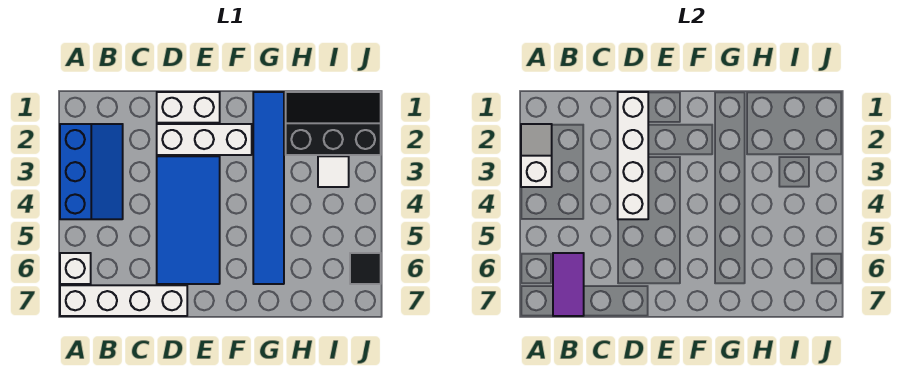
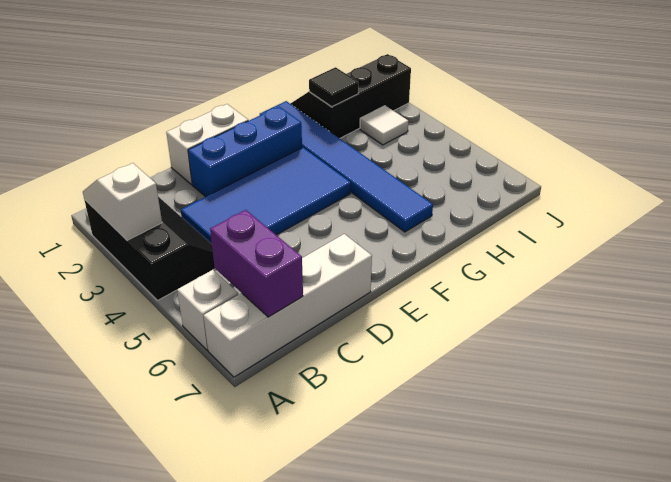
blue 2x3 slope [60,124,123,219] -> black 2x3 slope [84,197,215,301]
purple 1x2 tile [553,253,584,316] -> purple 1x2 brick [210,210,303,317]
white 1x4 brick [618,92,648,219] -> none
white 1x3 brick [157,124,252,155] -> blue 1x3 brick [188,107,302,197]
blue 2x4 tile [157,156,220,284] -> blue 2x4 tile turned to [181,147,351,244]
black 1x1 tile [350,253,381,284] -> black 1x1 tile moved to [309,67,358,107]

